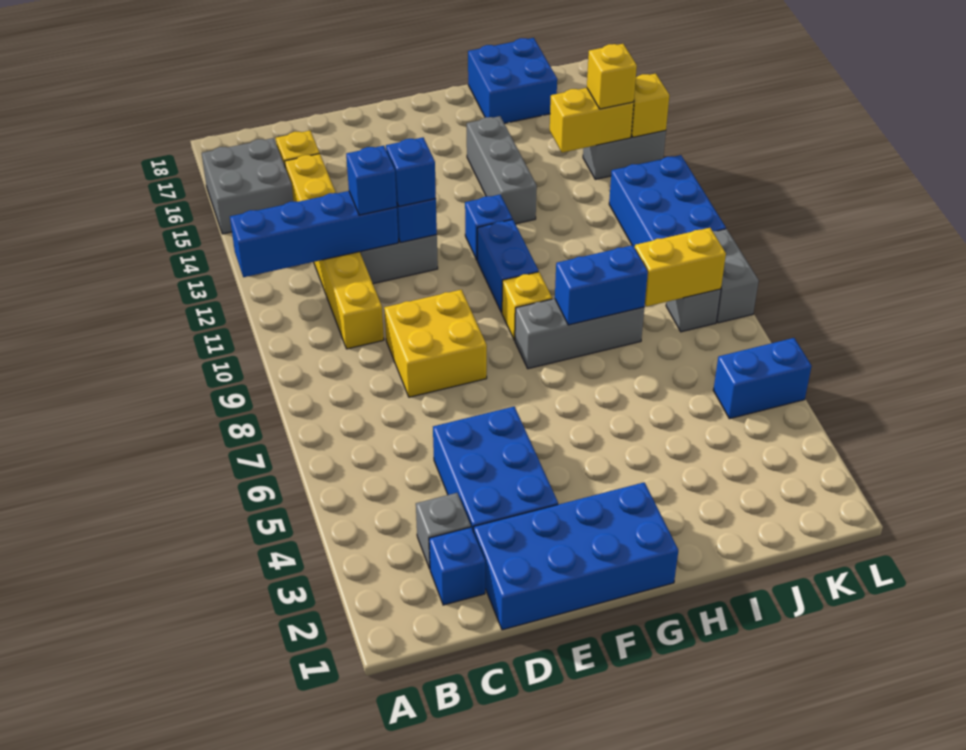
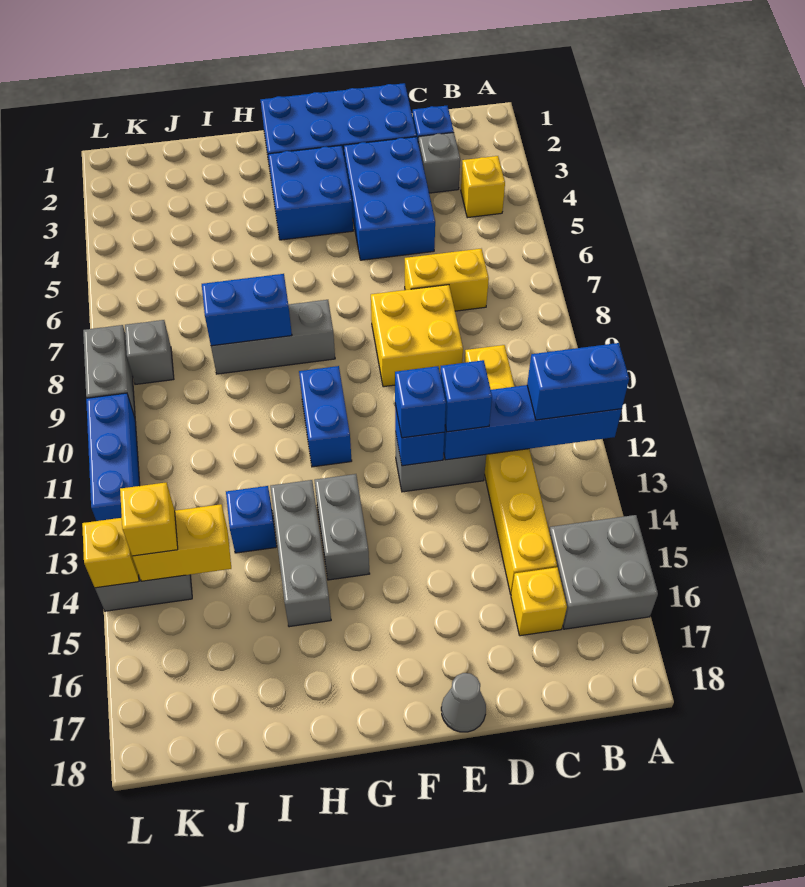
none -> grey 1x1 cone [441,673,486,732]
yellow 1x1 brick [502,272,552,340] -> yellow 1x1 brick moved to [461,156,505,218]
blue 1x1 brick [465,195,512,260] -> blue 1x1 brick moved to [226,486,277,553]
none -> grey 1x2 brick [314,474,370,580]
blue 2x2 brick [468,38,557,123] -> blue 2x2 brick moved to [268,145,353,240]
yellow 1x2 brick [635,228,726,306] -> yellow 1x2 brick moved to [405,249,489,311]
blue 1x2 brick [713,338,811,419] -> blue 1x2 brick moved to [527,343,629,420]
blue 2x3 brick [609,155,726,247] -> blue 1x3 brick [86,393,140,521]

